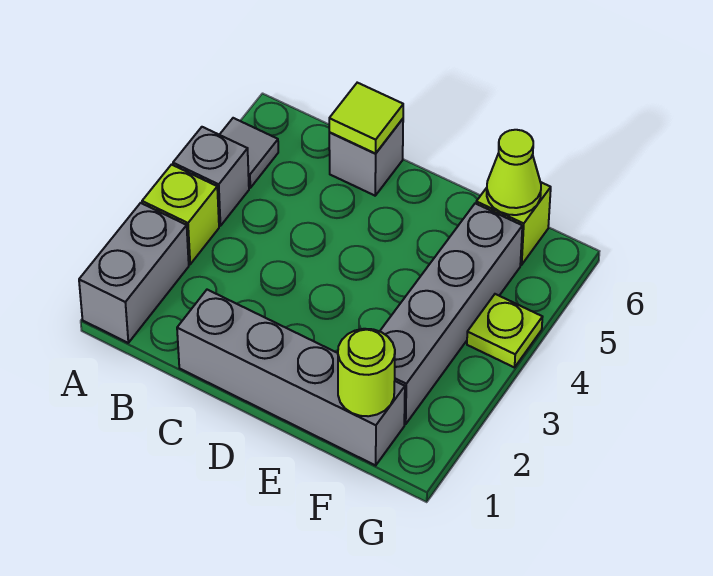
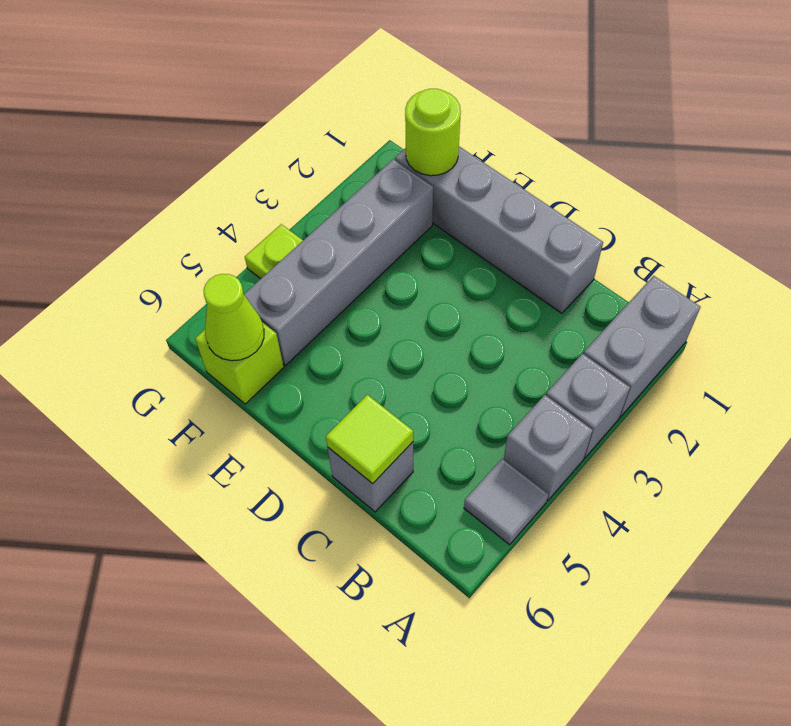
lime 1x1 brick [142,165,219,264] -> grey 1x1 brick [546,354,630,458]

